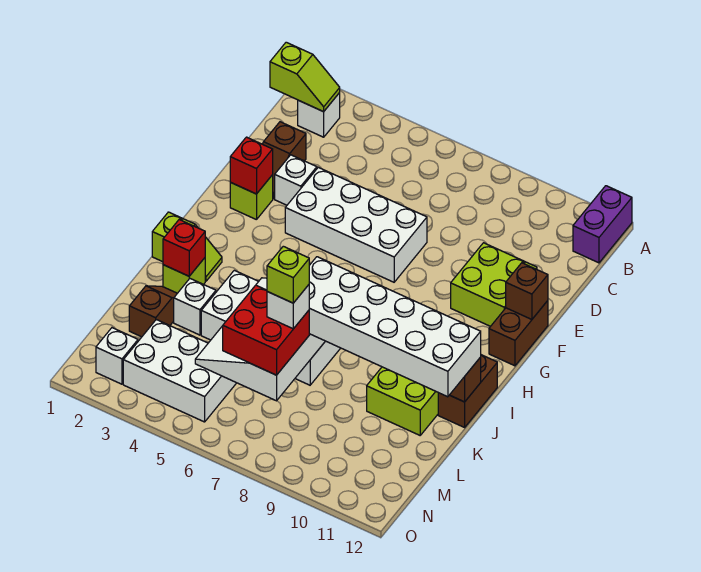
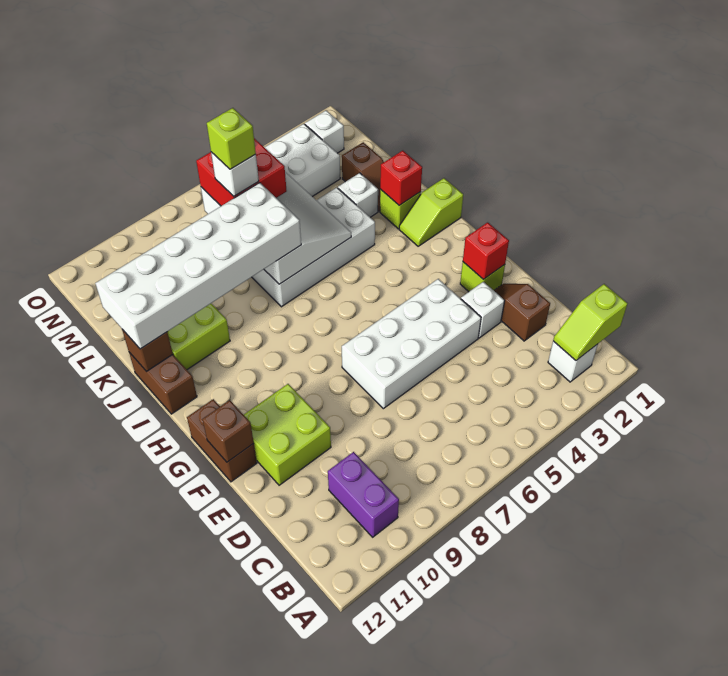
purple 1x2 brick [573,186,632,263] -> purple 1x2 brick moved to [328,452,399,537]

